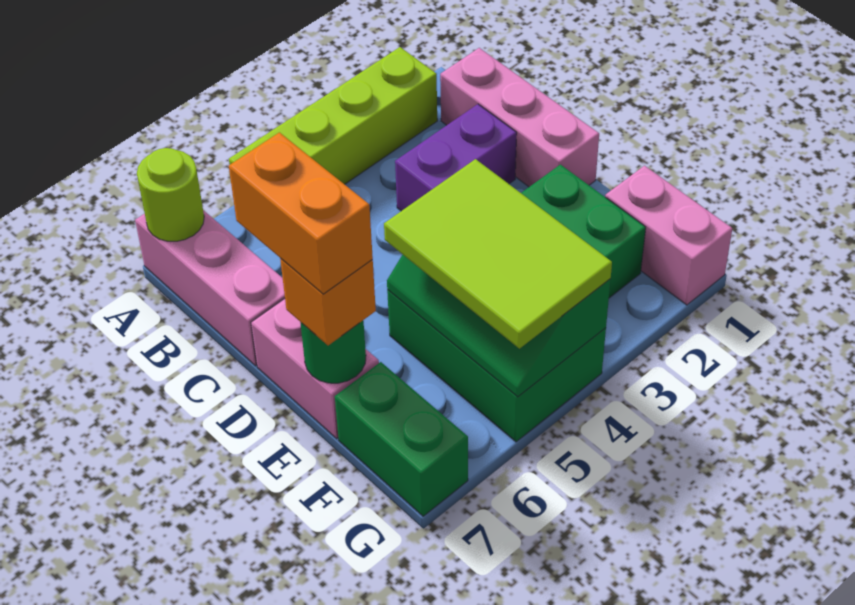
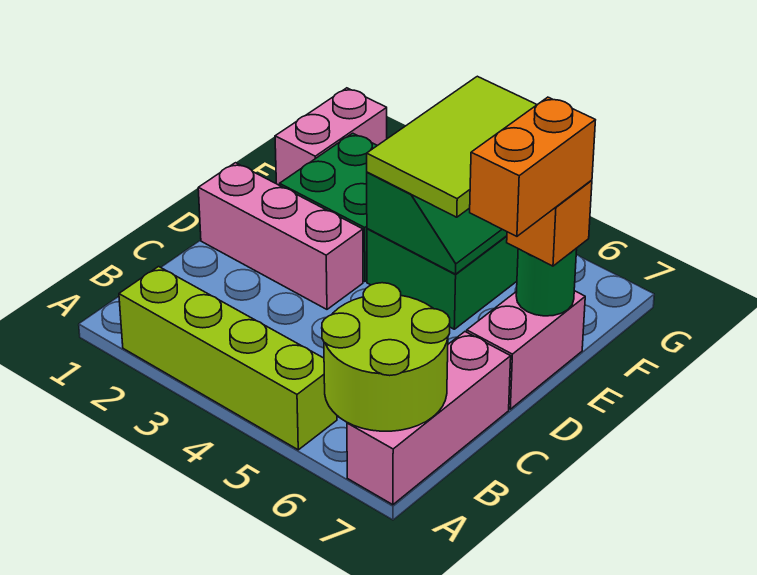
lime 1x1 round brick [137,148,204,241] -> lime 2x2 round brick [322,283,450,431]
pink 1x3 brick [440,48,599,187] -> pink 1x3 brick turned to [198,163,363,309]
purple 1x2 brick [395,104,517,211] -> none
green 1x2 brick [335,362,468,516] -> none

